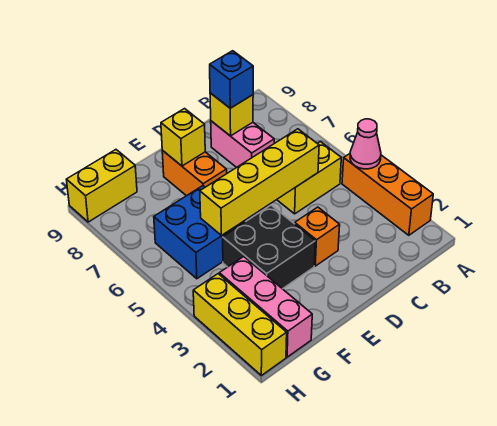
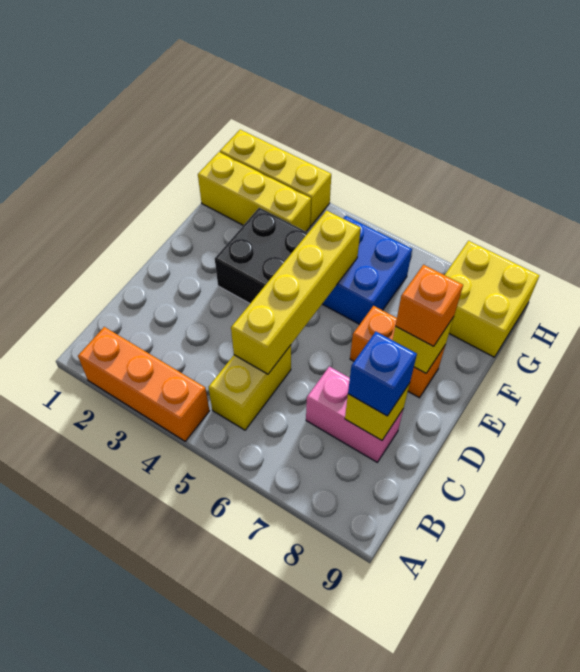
pink 1x1 cone [350,119,381,169] -> none
orange 1x1 brick [295,207,340,266] -> orange 1x1 brick moved to [395,265,463,346]
pink 1x3 brick [219,257,312,357] -> yellow 1x3 brick [198,152,311,232]
yellow 1x2 brick [66,150,137,222] -> yellow 2x2 brick [445,241,540,357]

